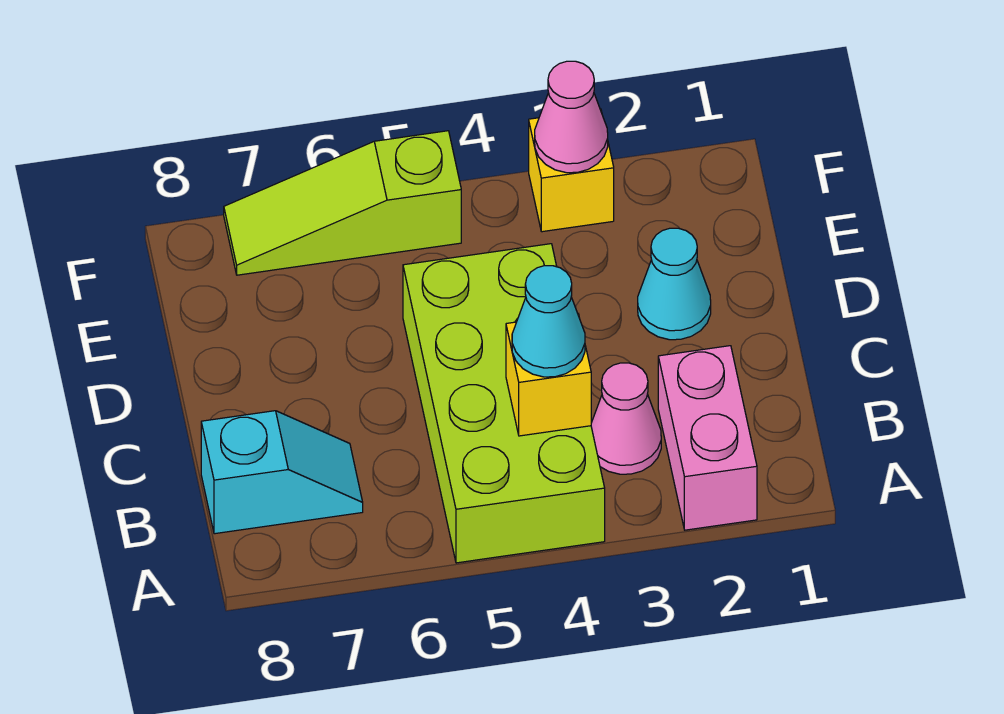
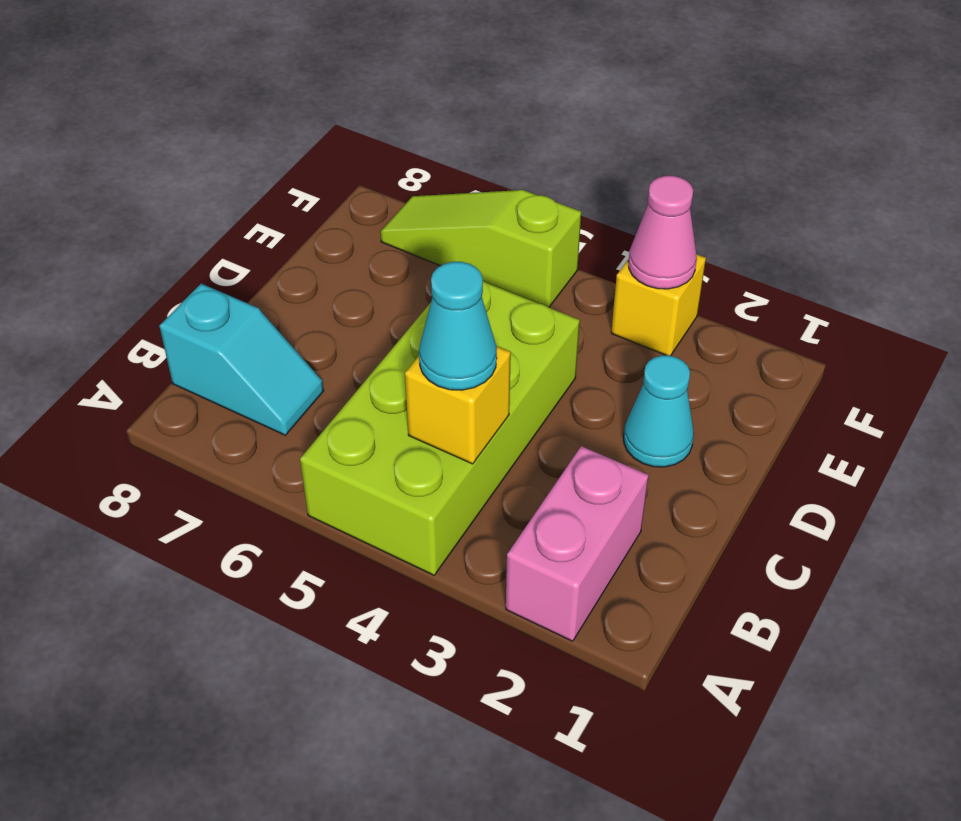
pink 1x1 cone [591,363,661,474] -> none

